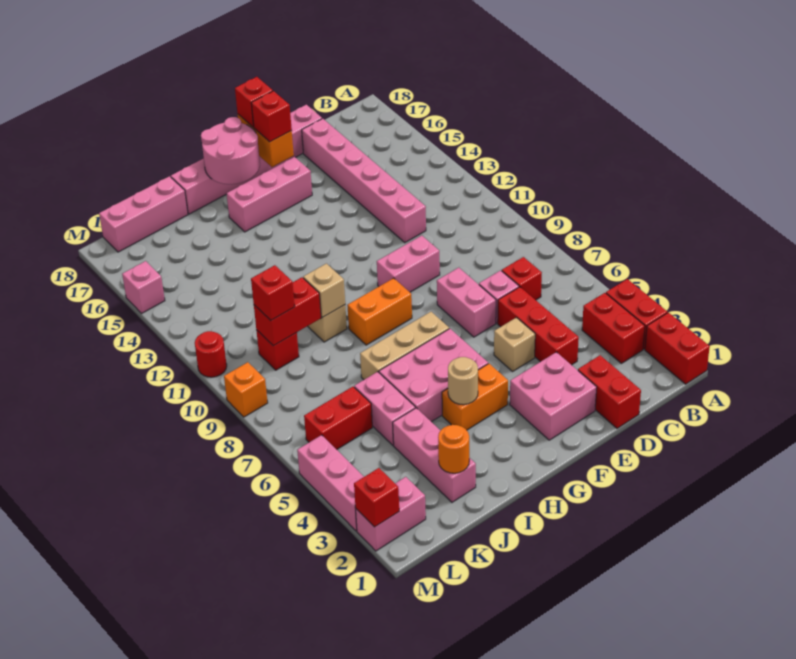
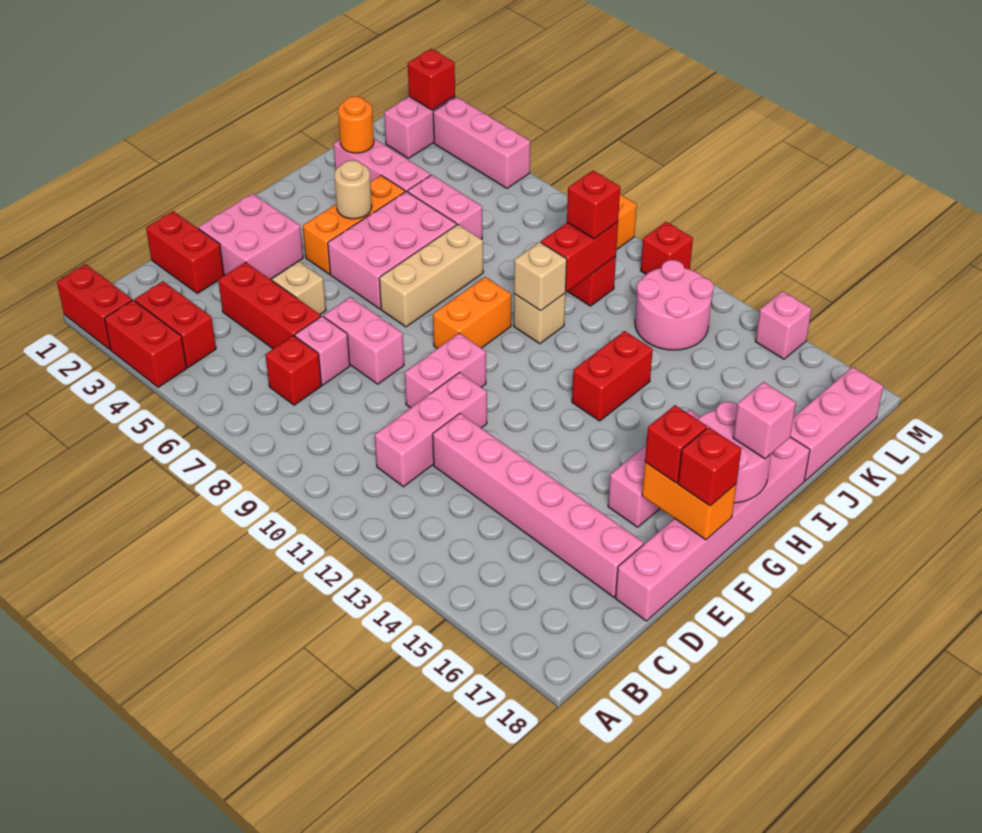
none -> pink 1x3 brick [375,372,487,487]
orange 1x2 brick [442,364,508,430] -> orange 1x3 brick [303,175,405,274]
none -> pink 1x1 brick [733,382,796,459]
red 1x2 brick [304,387,372,449] -> red 1x2 brick moved to [572,331,653,421]
none -> pink 2x2 round brick [635,260,714,350]
red 1x1 round brick [195,331,227,377] -> red 1x1 brick [641,222,693,274]

